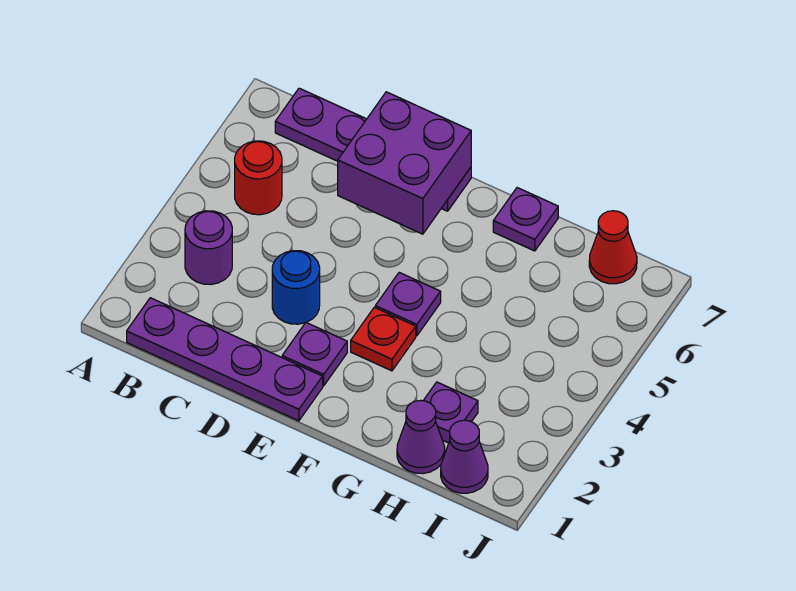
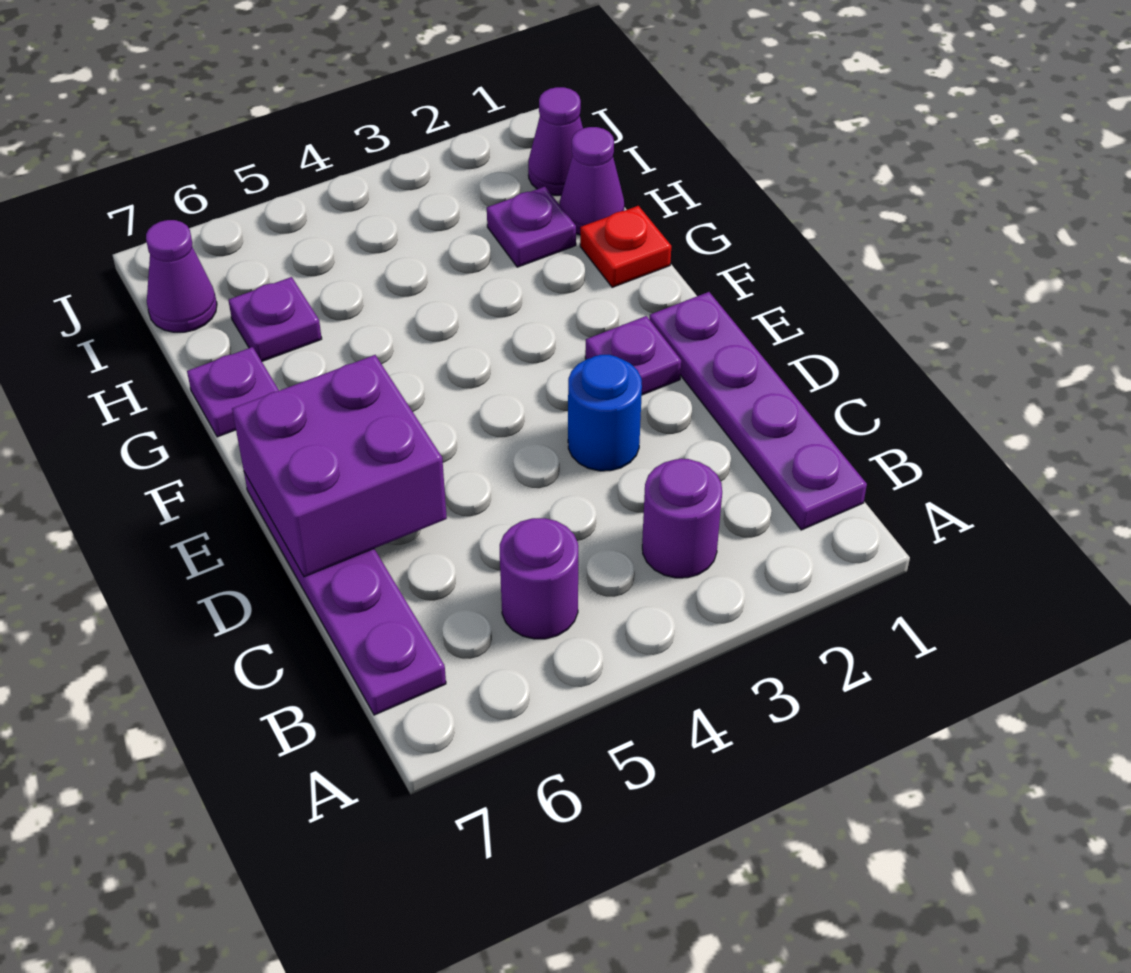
red 1x1 round brick [235,141,282,215] -> purple 1x1 round brick [500,518,578,639]
red 1x1 plate [351,307,416,371] -> red 1x1 plate moved to [580,206,671,287]
purple 1x1 plate [375,273,441,336] -> purple 1x1 plate moved to [228,277,322,361]
red 1x1 cone [589,211,637,284] -> purple 1x1 cone [146,220,217,332]

